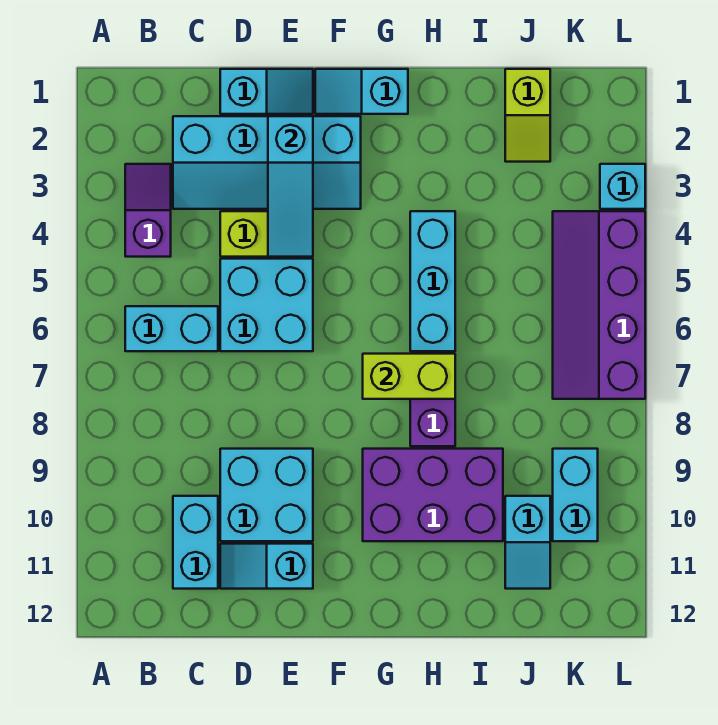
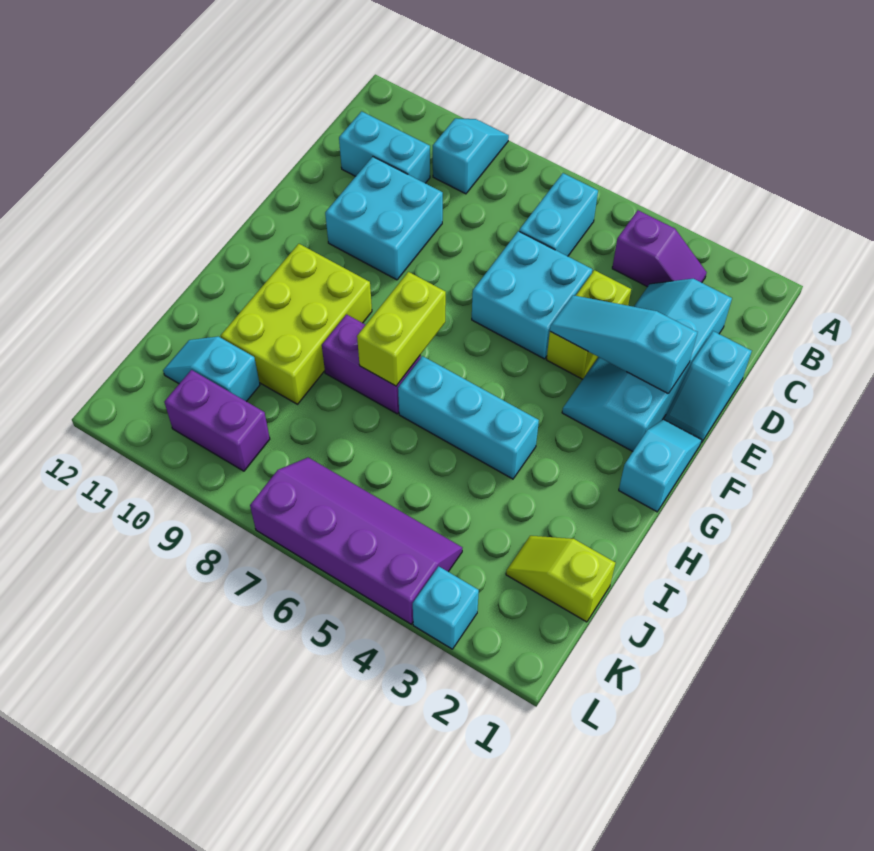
cyan 1x2 slope [220,544,313,589] -> cyan 1x2 slope moved to [433,118,509,194]
purple 2x3 brick [363,449,503,541] -> lime 2x3 brick [221,244,372,404]
cyan 1x2 brick [553,449,598,541] -> purple 1x2 brick [164,370,270,471]

